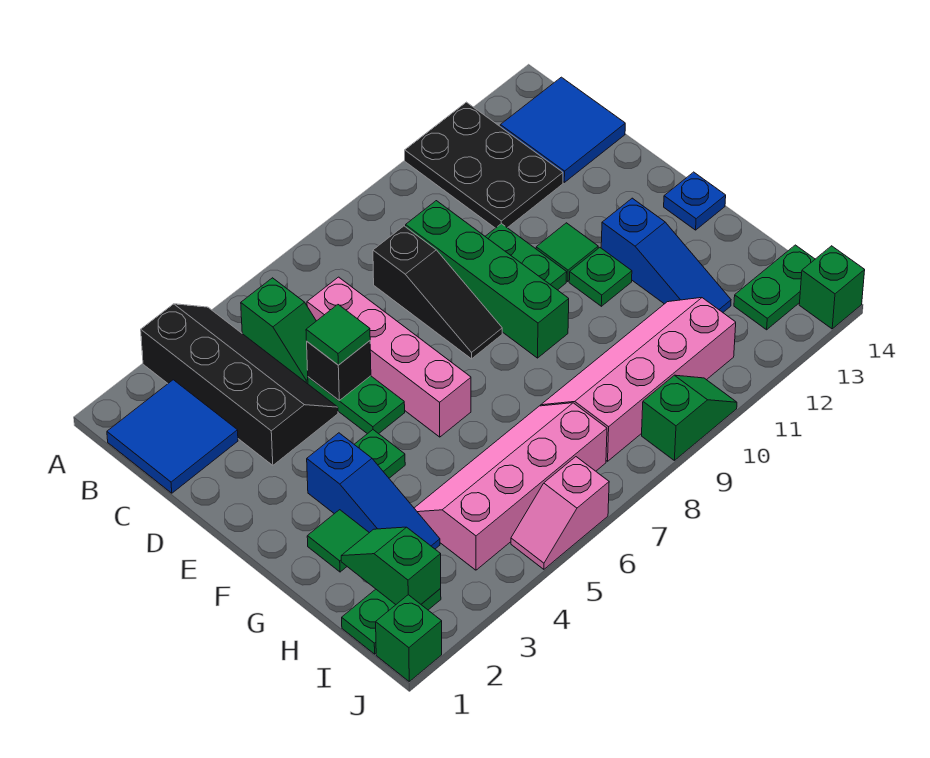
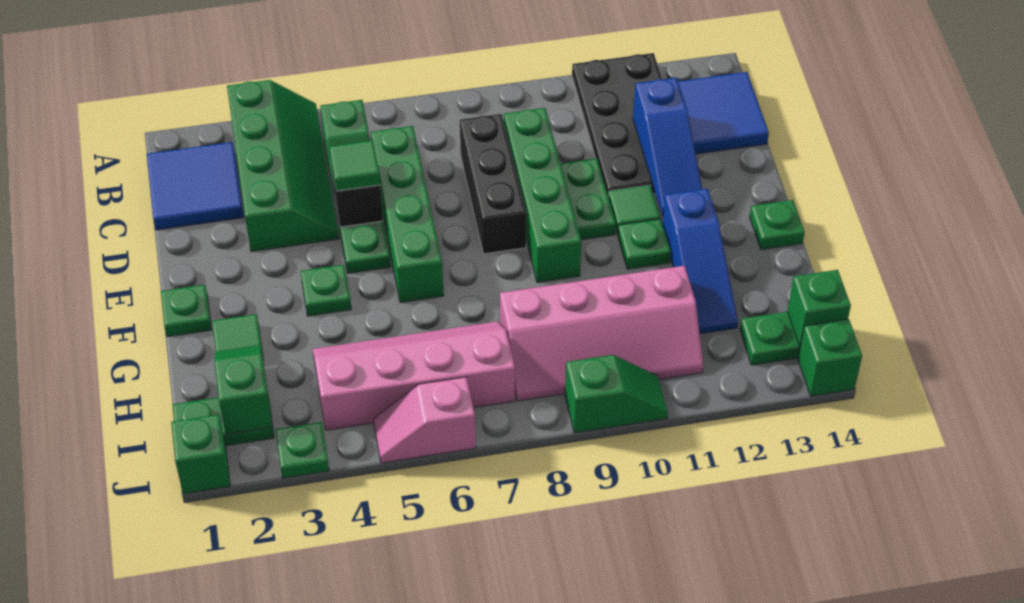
black 2x4 slope [141,304,338,465] -> green 2x4 slope [227,80,339,252]
black 2x3 plate [405,102,563,228] -> black 2x4 plate [572,53,662,195]
pink 1x4 brick [307,277,471,437] -> green 1x4 brick [371,126,444,303]
black 1x3 slope [373,226,502,359] -> black 1x3 brick [460,114,526,254]
none -> green 1x1 plate [161,285,211,337]
blue 1x3 slope [307,433,440,549] -> blue 1x3 slope moved to [633,78,702,216]
blue 1x1 plate [664,172,726,230] -> green 1x1 plate [750,200,805,250]
pink 2x4 slope [541,298,736,461] -> pink 2x4 slope turned to [500,266,704,401]
none -> green 1x1 brick [787,270,851,347]
none -> green 1x1 plate [275,422,329,478]

